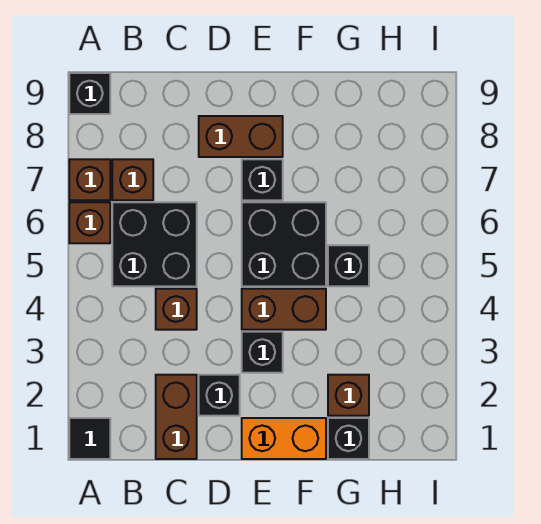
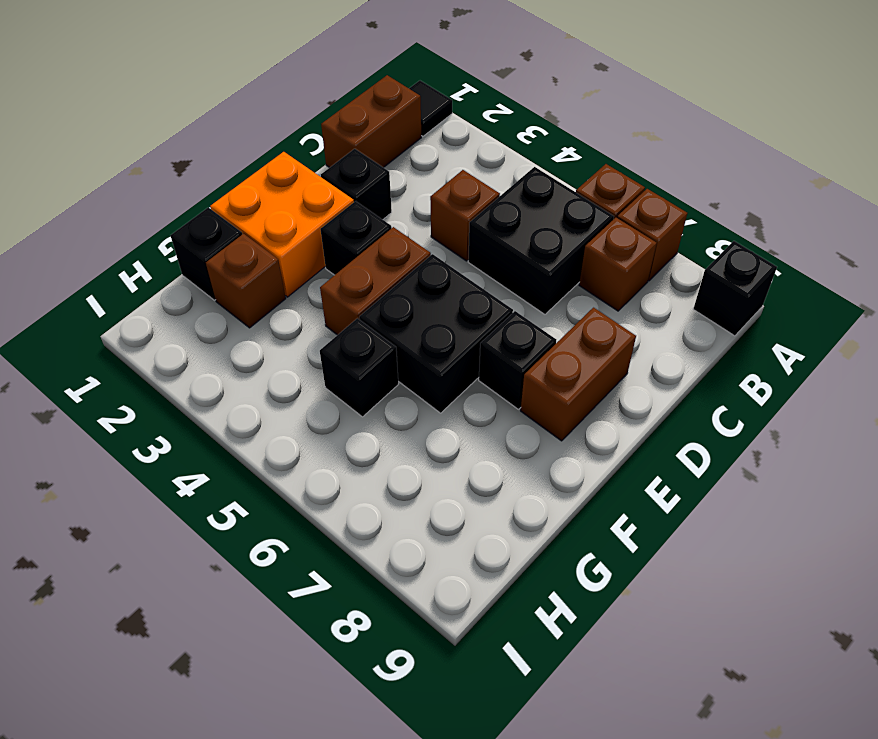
brown 1x2 brick [156,375,197,459] -> brown 1x2 brick turned to [321,75,421,168]
orange 1x2 brick [242,418,326,459] -> orange 2x2 brick [210,152,354,297]

